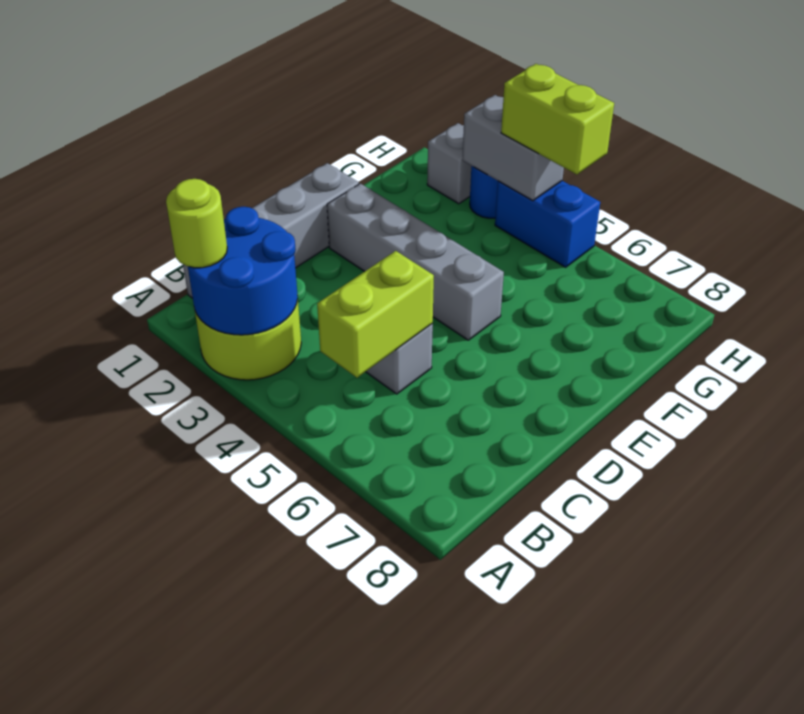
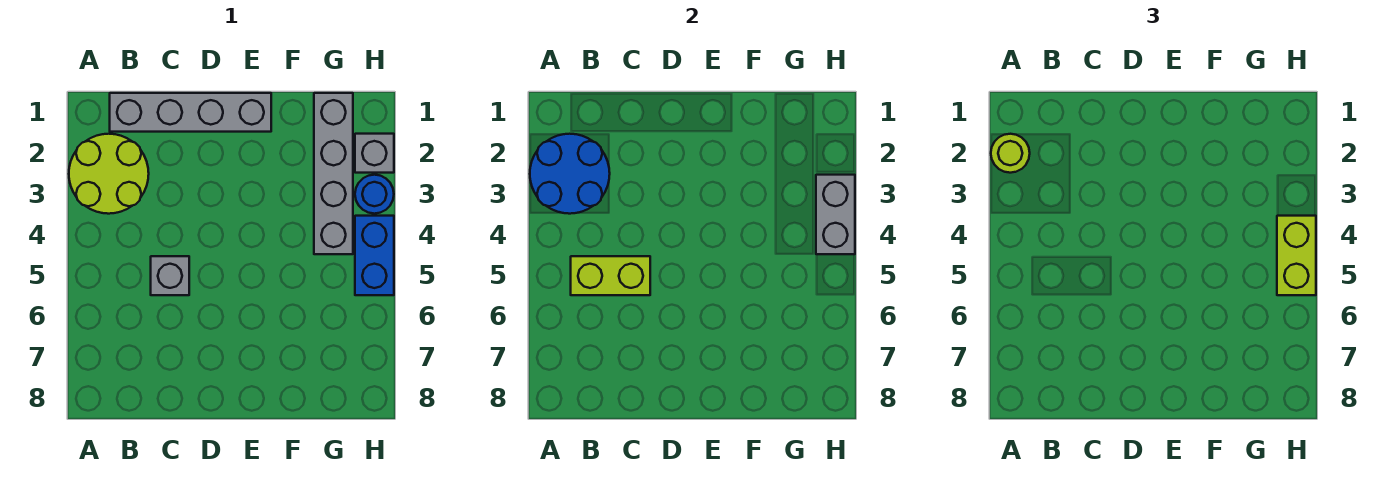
grey 1x4 brick [327,183,504,340] -> grey 1x4 brick moved to [314,93,353,254]

